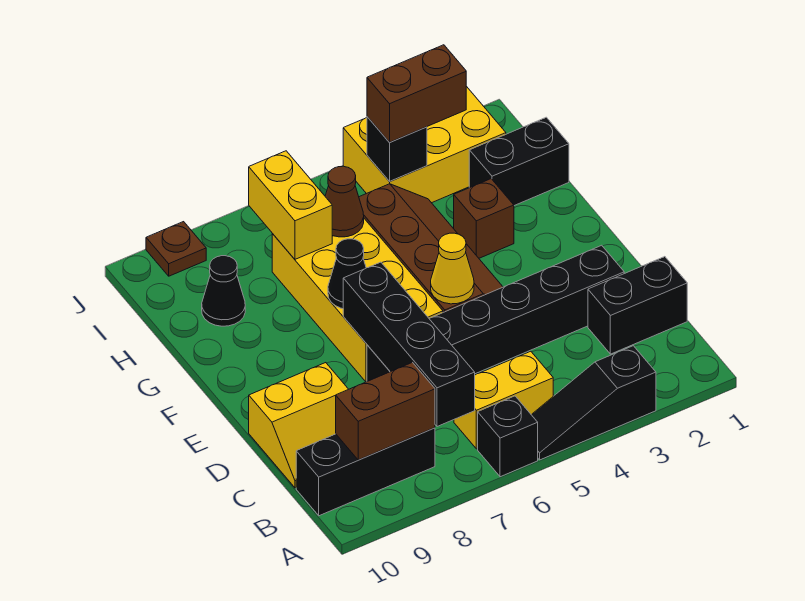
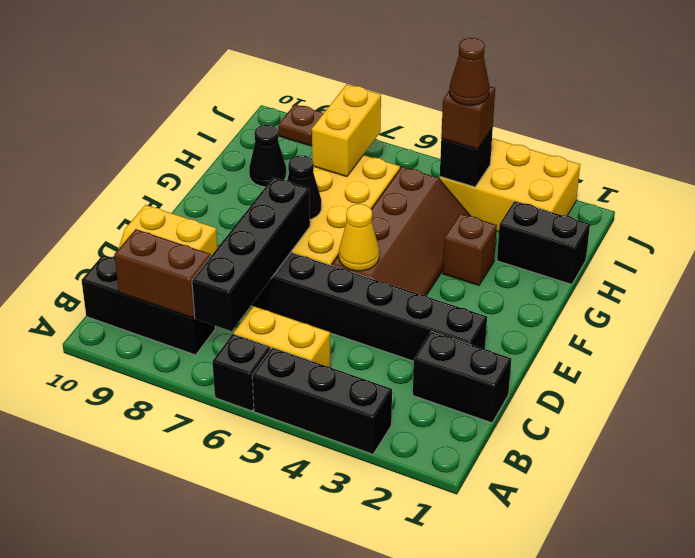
black 1x3 slope [532,346,656,460] -> black 1x3 brick [252,348,392,454]
brown 1x1 cone [325,166,364,237] -> brown 1x1 cone moved to [449,38,490,105]
brown 1x2 brick [367,45,466,142] -> brown 1x1 brick [441,86,495,149]

